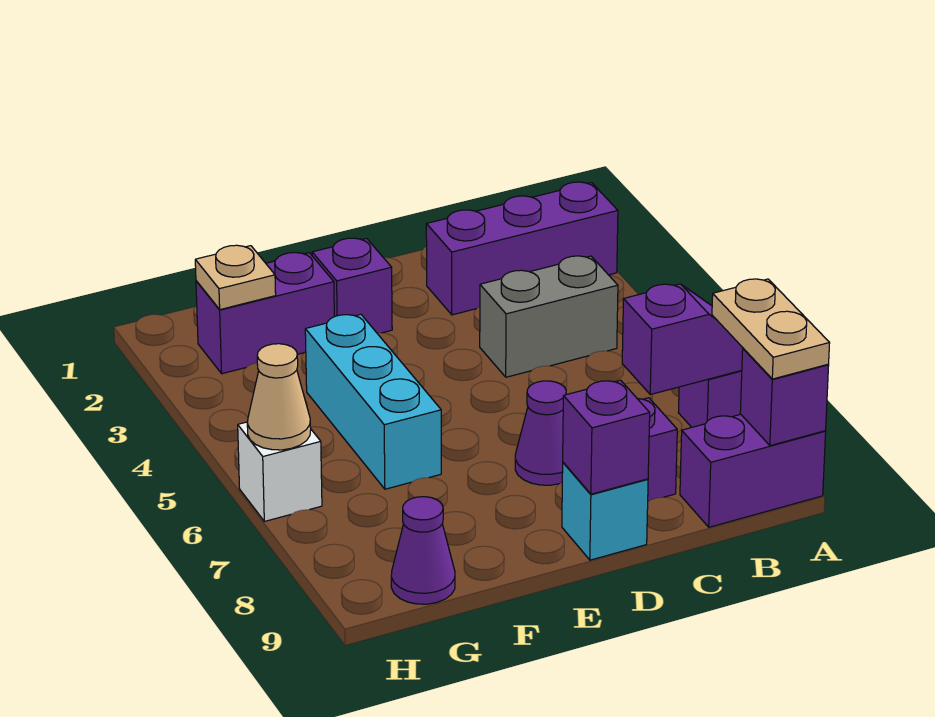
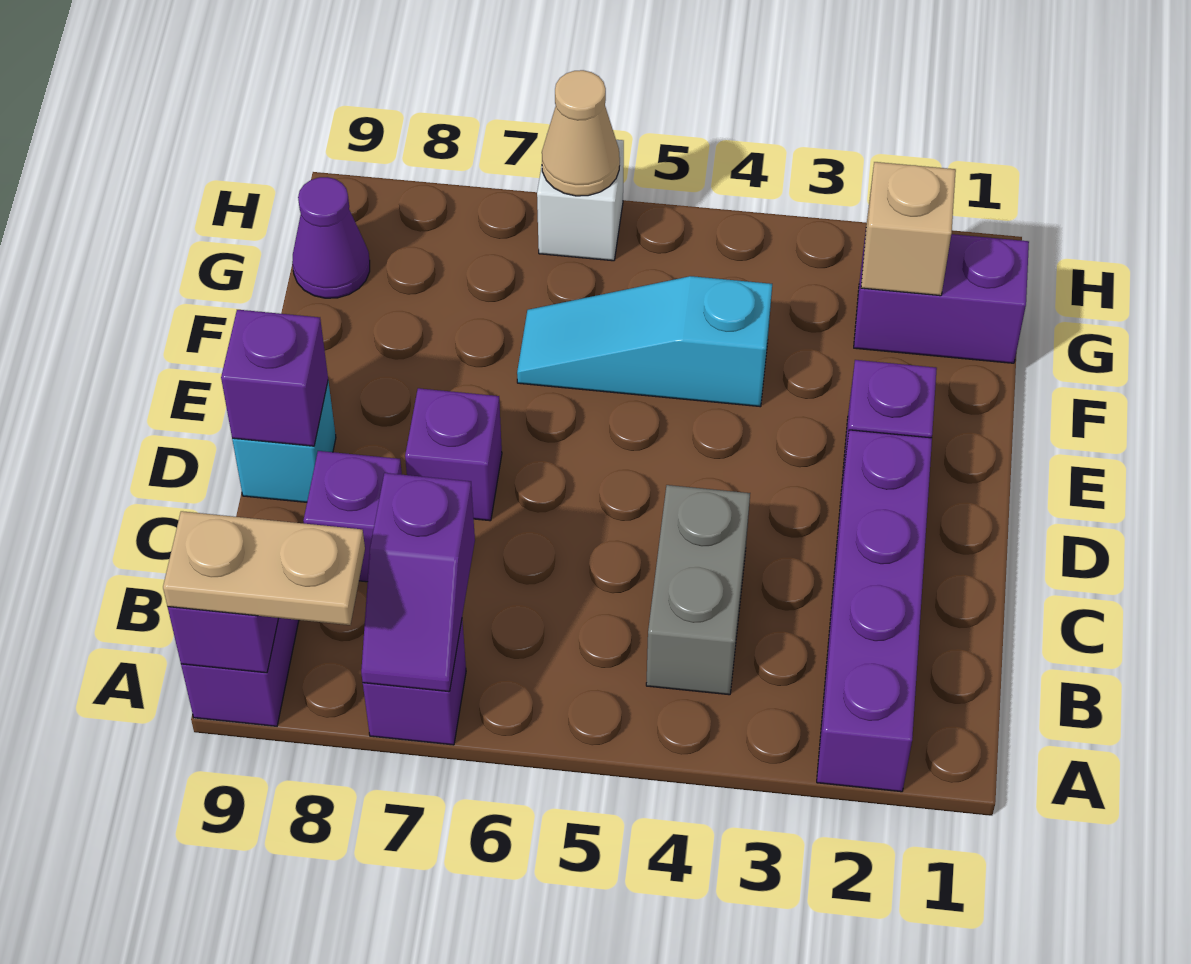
purple 1x3 brick [426,182,618,315] -> purple 1x4 brick [817,430,932,792]
purple 1x1 cone [515,381,566,485] -> purple 1x1 brick [405,388,502,521]
purple 1x2 brick [196,253,334,374] -> purple 1x2 brick turned to [854,233,1029,363]
cyan 1x3 brick [305,315,441,489] -> cyan 1x3 slope [517,276,772,407]
tan 1x1 plate [195,245,276,310] -> tan 1x1 brick [861,162,956,296]

